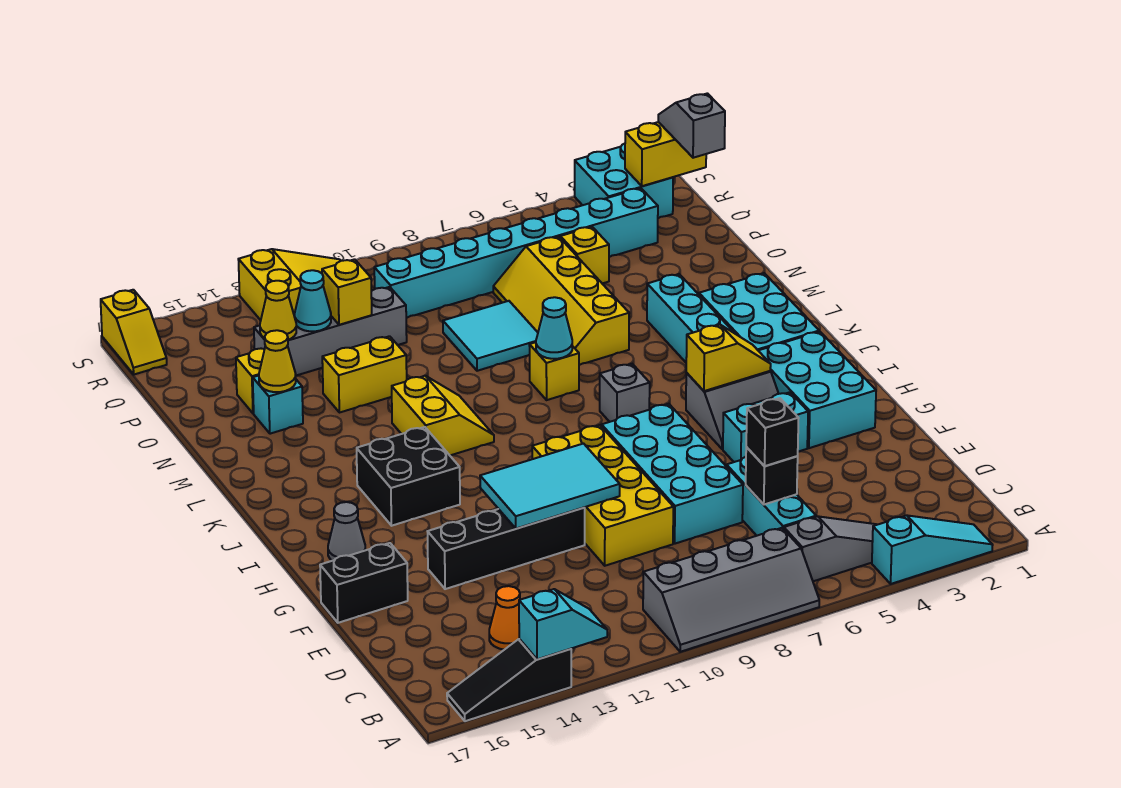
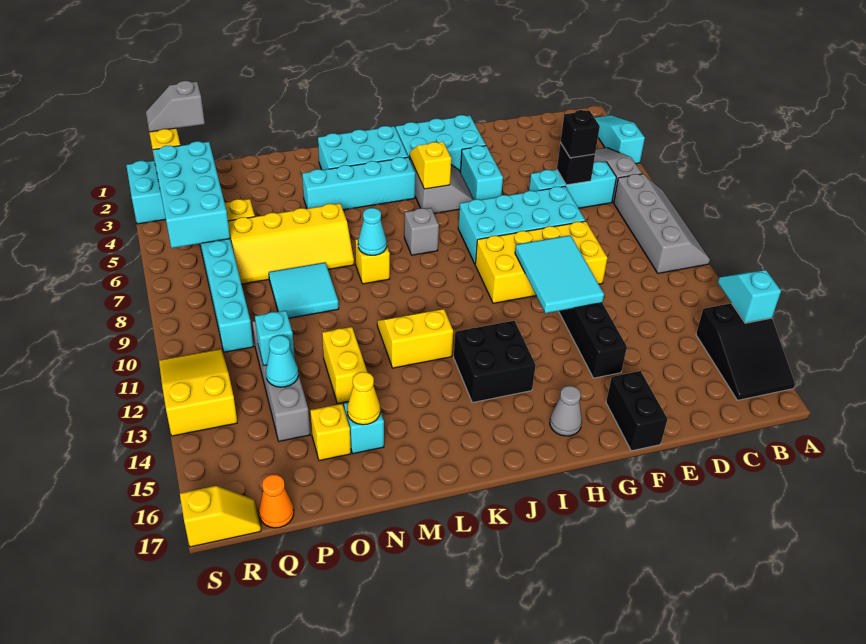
black 1x3 slope [447,639,571,721] -> black 2x3 slope [696,303,795,400]
orange 1x1 cone [489,586,520,650] -> orange 1x1 cone moved to [259,475,294,528]
yellow 1x1 brick [322,259,372,325] -> cyan 1x1 brick [255,310,295,366]
yellow 1x1 cone [260,281,296,340] -> none
none -> cyan 2x4 brick [153,141,230,248]

